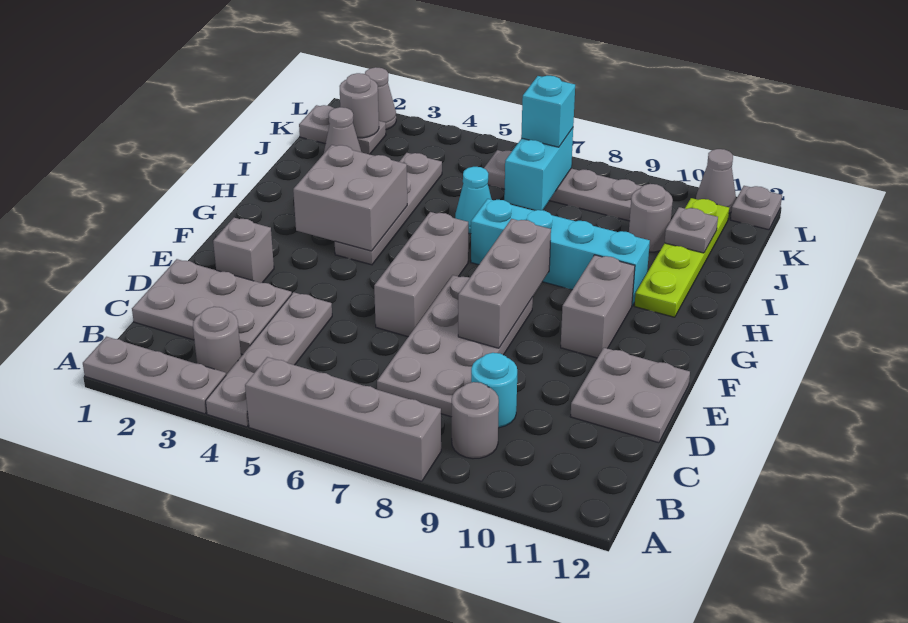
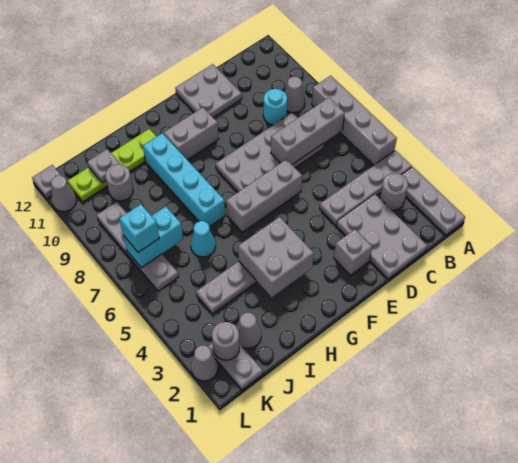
grey 1x1 round brick [452,382,499,459] -> grey 1x1 cone [285,77,305,113]
grey 1x3 brick [458,219,551,348] -> grey 1x3 brick moved to [271,98,345,164]

